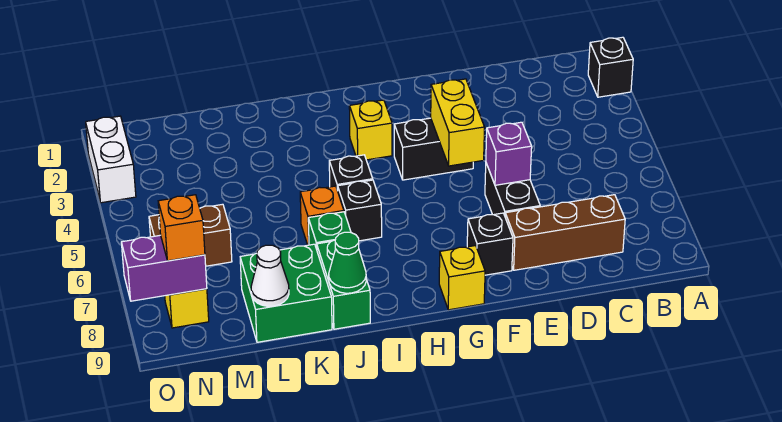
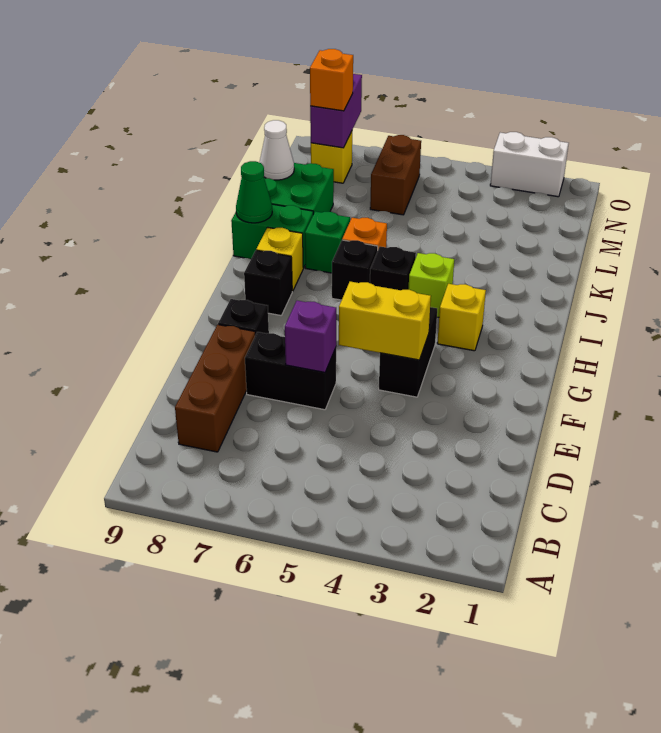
black 1x1 brick [588,37,633,97] -> black 1x1 brick moved to [244,250,292,315]
yellow 1x1 brick [439,246,485,310] -> yellow 1x1 brick moved to [256,227,303,291]
none -> lime 1x1 brick [408,253,454,317]

